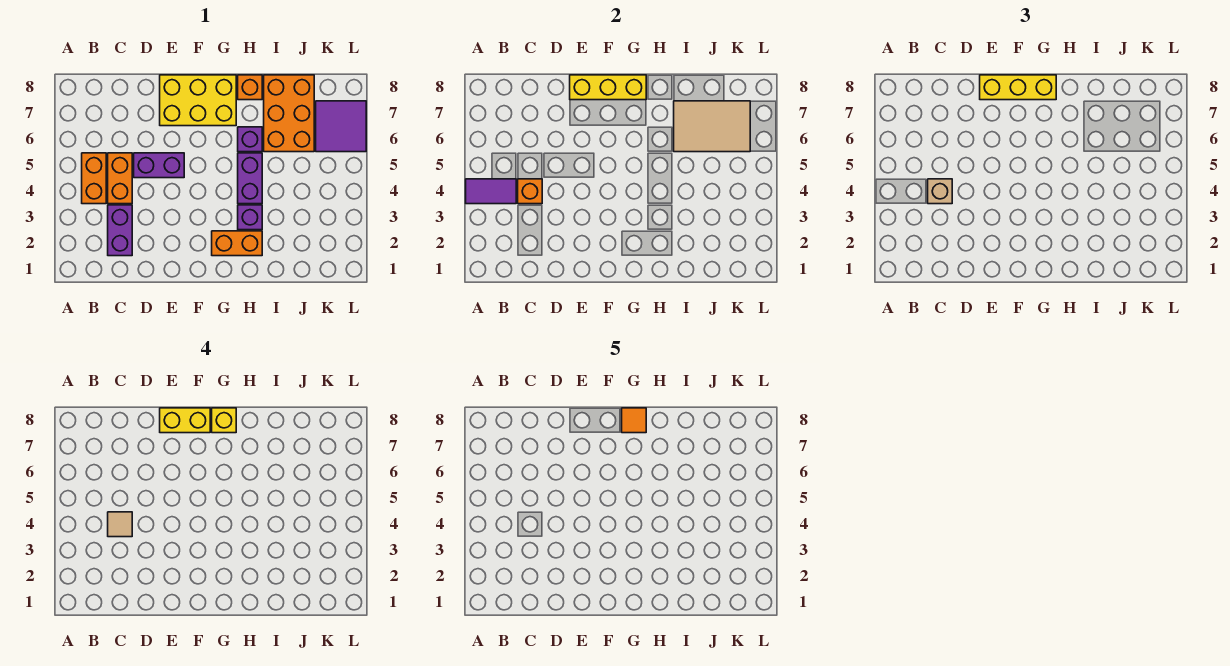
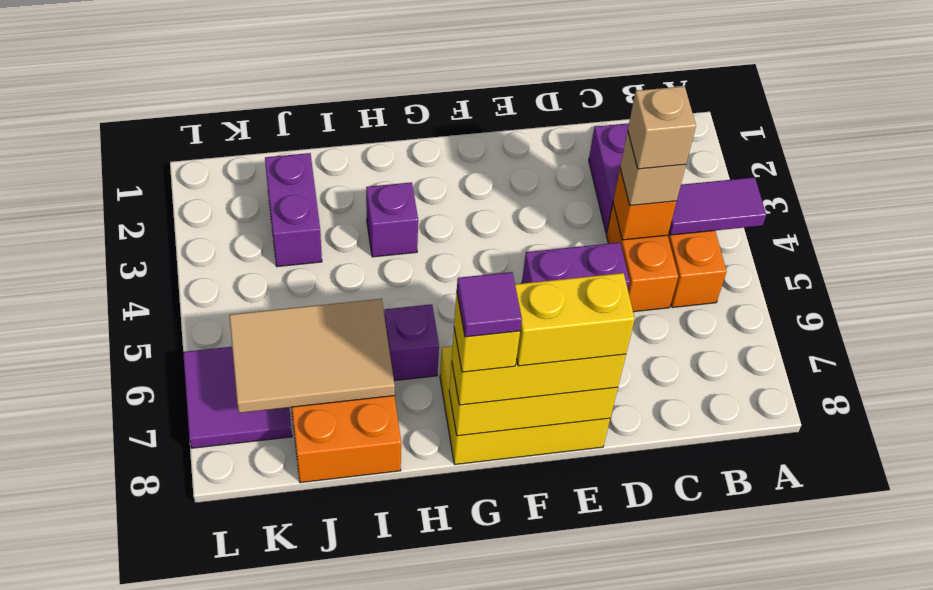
tan 1x1 tile [108,512,132,537] -> tan 1x1 brick [628,86,696,169]
orange 1x2 brick [212,231,262,256] -> none
orange 1x1 tile [622,408,646,433] -> purple 1x1 tile [457,272,522,337]
purple 1x2 brick [238,153,262,204] -> purple 1x2 brick moved to [265,153,322,267]
orange 1x1 brick [238,75,262,100] -> none

